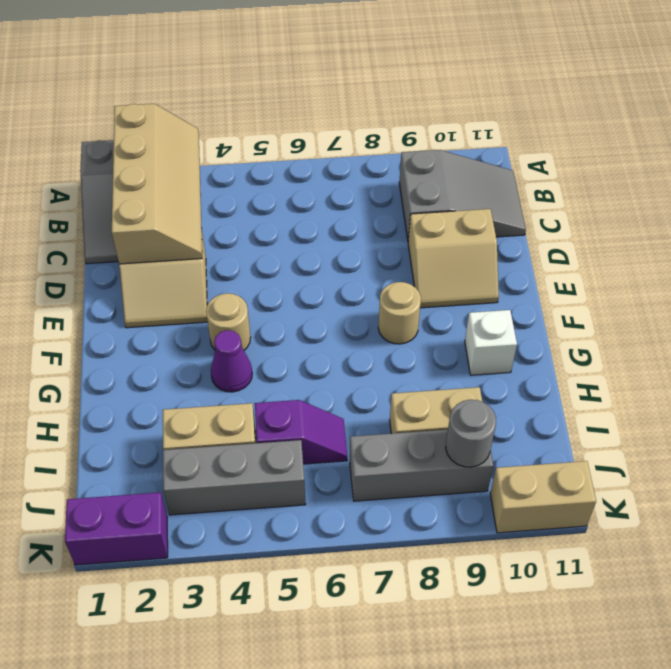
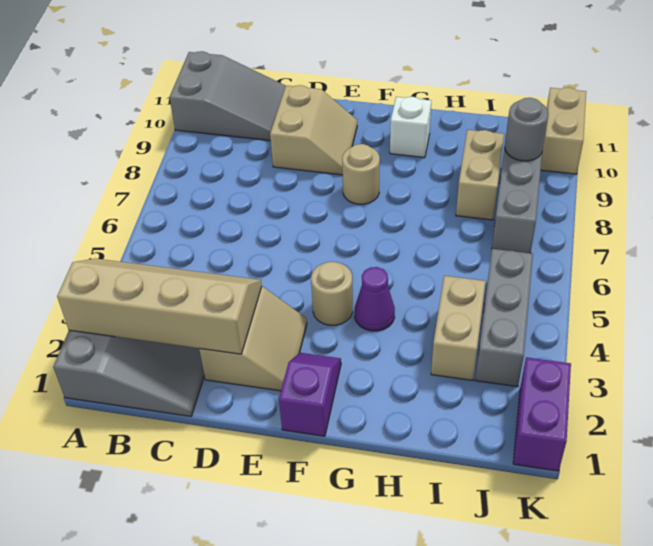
grey 2x3 slope [399,150,526,240] -> grey 2x3 slope turned to [169,51,286,141]
purple 1x2 slope [255,400,347,464] -> purple 1x2 slope moved to [279,353,341,436]

